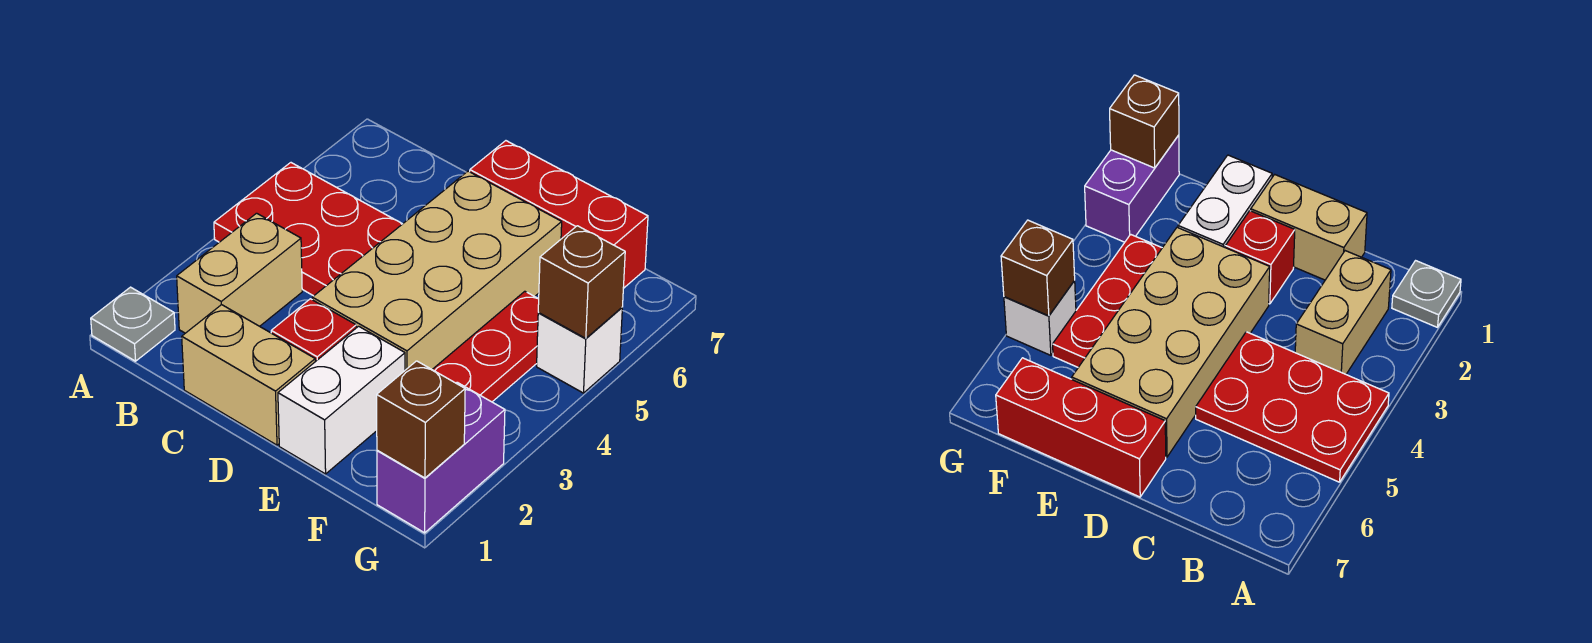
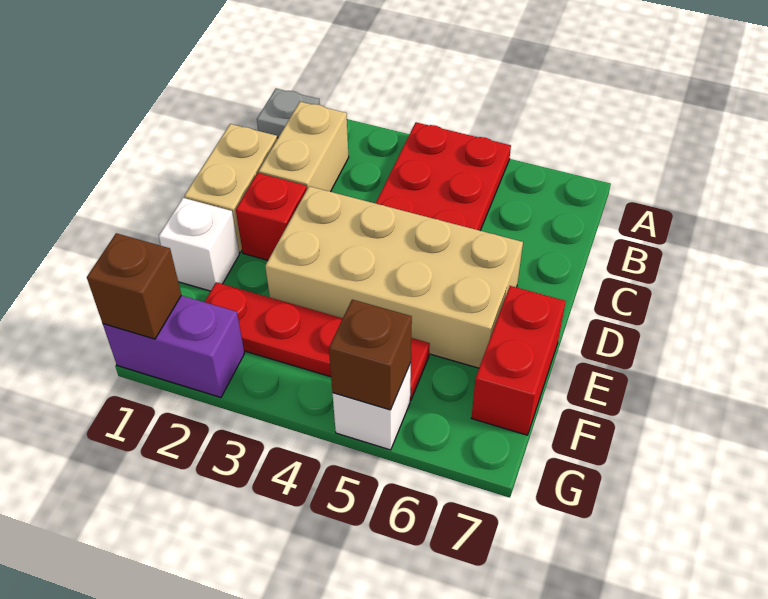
tan 1x2 brick [177,213,302,333] -> tan 1x2 brick turned to [259,102,349,191]
red 1x3 brick [470,141,648,288] -> red 1x2 brick [472,286,566,435]
white 1x2 brick [278,326,405,474] -> white 1x1 brick [159,198,239,291]
red 1x3 plate [432,291,539,402] -> red 1x4 plate [205,282,430,401]

